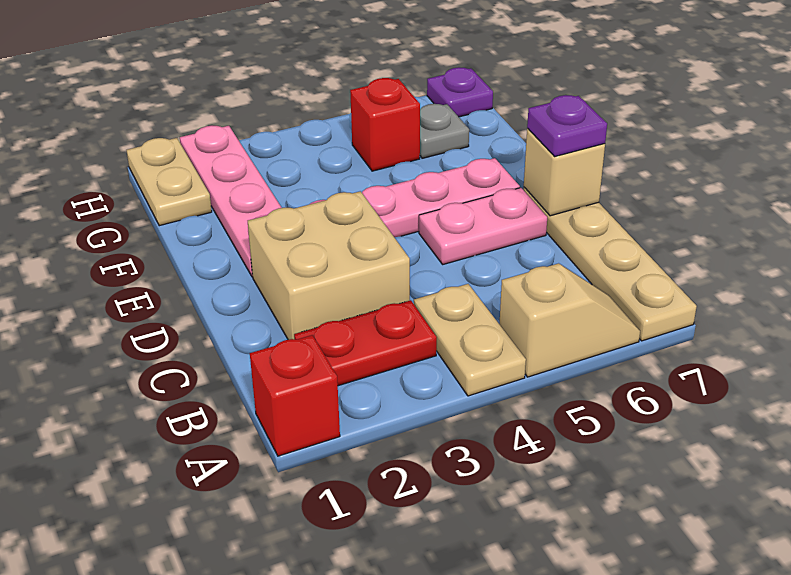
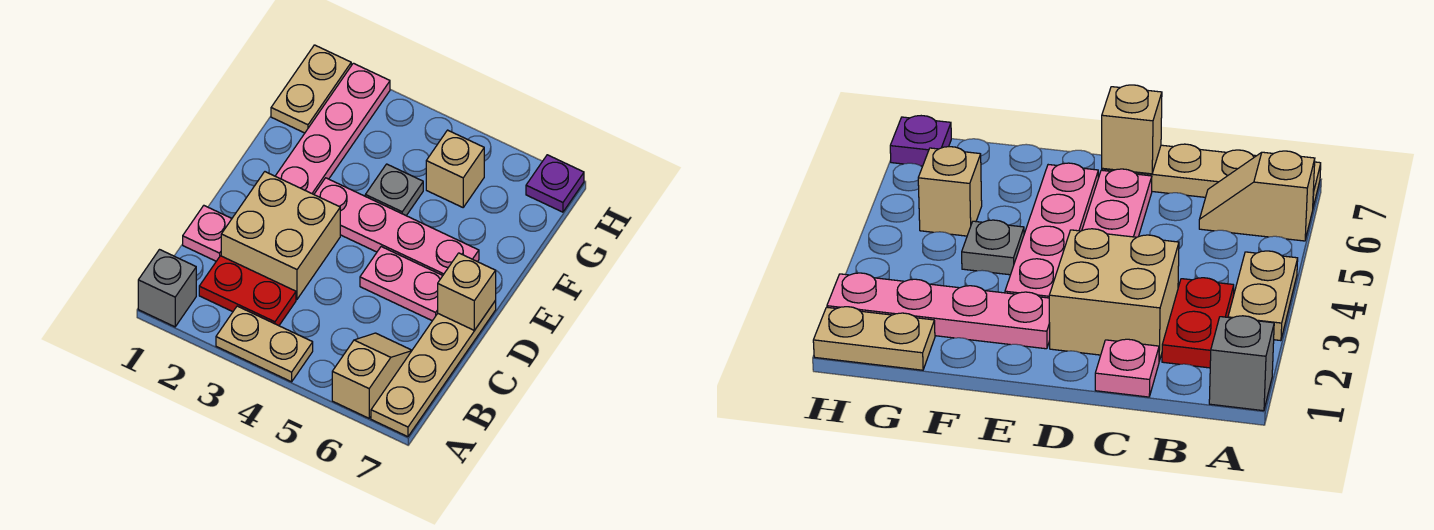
red 1x1 brick [250,335,340,456] -> grey 1x1 brick [138,250,196,327]
tan 1x2 plate [414,284,526,396] -> tan 1x2 plate turned to [216,306,313,382]
tan 1x2 slope [499,263,640,377] -> tan 1x2 slope turned to [332,333,412,418]
none -> pink 1x1 plate [183,206,232,261]
purple 1x1 plate [527,95,607,156] -> none
red 1x1 brick [350,78,420,171] -> tan 1x1 brick [426,130,484,207]
grey 1x1 plate [420,104,469,158] -> grey 1x1 plate moved to [365,164,423,216]

